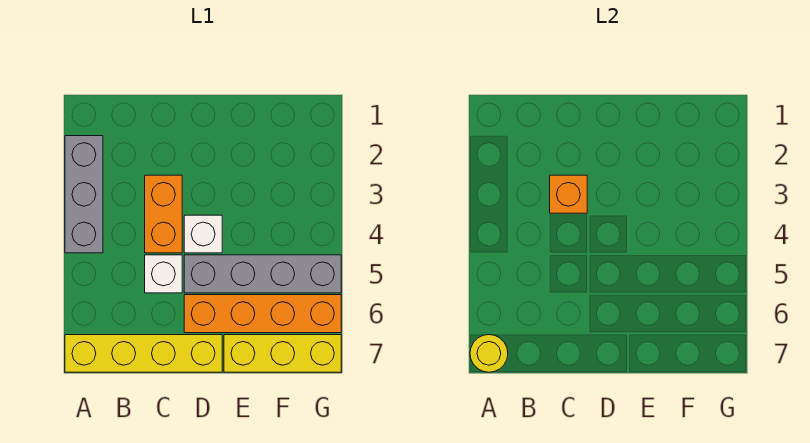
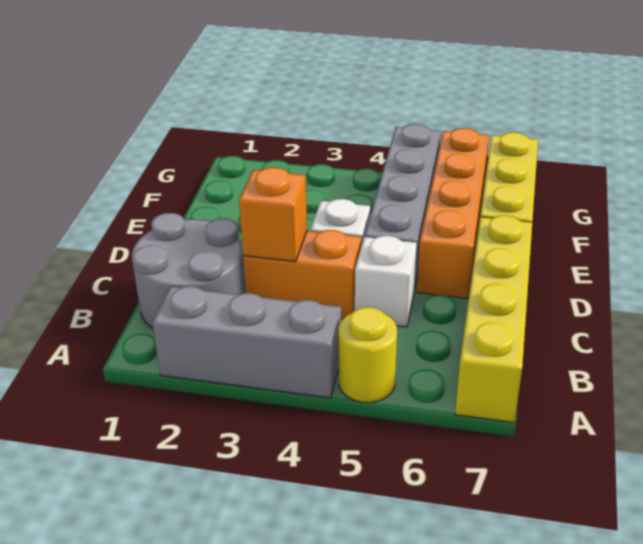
yellow 1x1 round brick [470,335,508,372] -> yellow 1x1 round brick moved to [338,307,397,403]
none -> grey 2x2 round brick [132,213,246,328]

